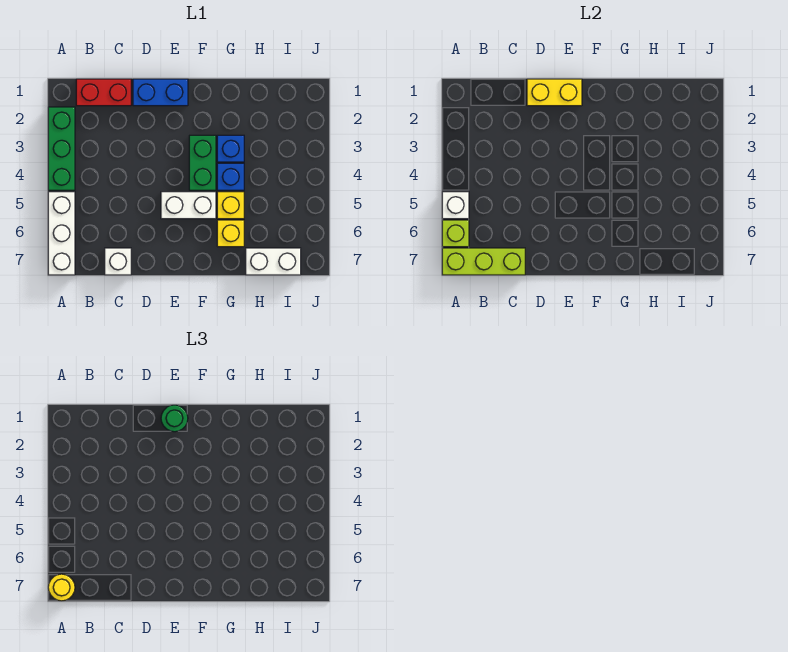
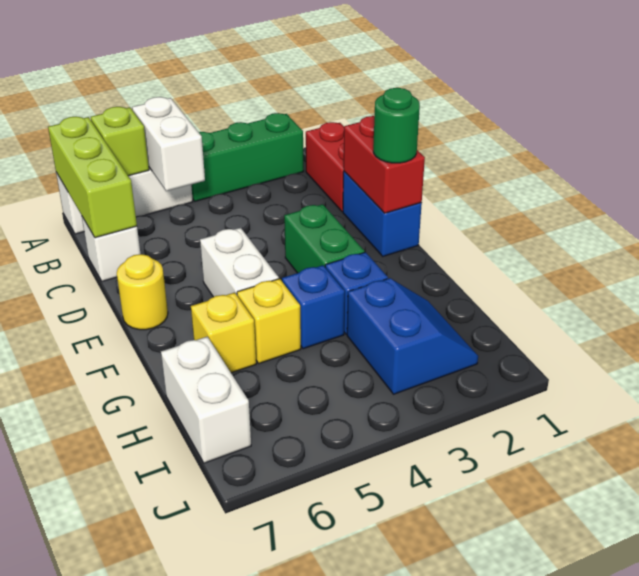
white 1x1 brick [442,192,469,219] -> white 1x2 brick [132,97,205,191]
yellow 1x1 round brick [48,574,75,601] -> yellow 1x1 round brick moved to [117,254,168,330]
yellow 1x2 brick [527,79,582,106] -> red 1x2 brick [344,116,425,213]
green 1x2 brick [189,135,216,190] -> green 1x2 brick turned to [284,204,365,273]
none -> blue 2x2 slope [347,278,478,394]

